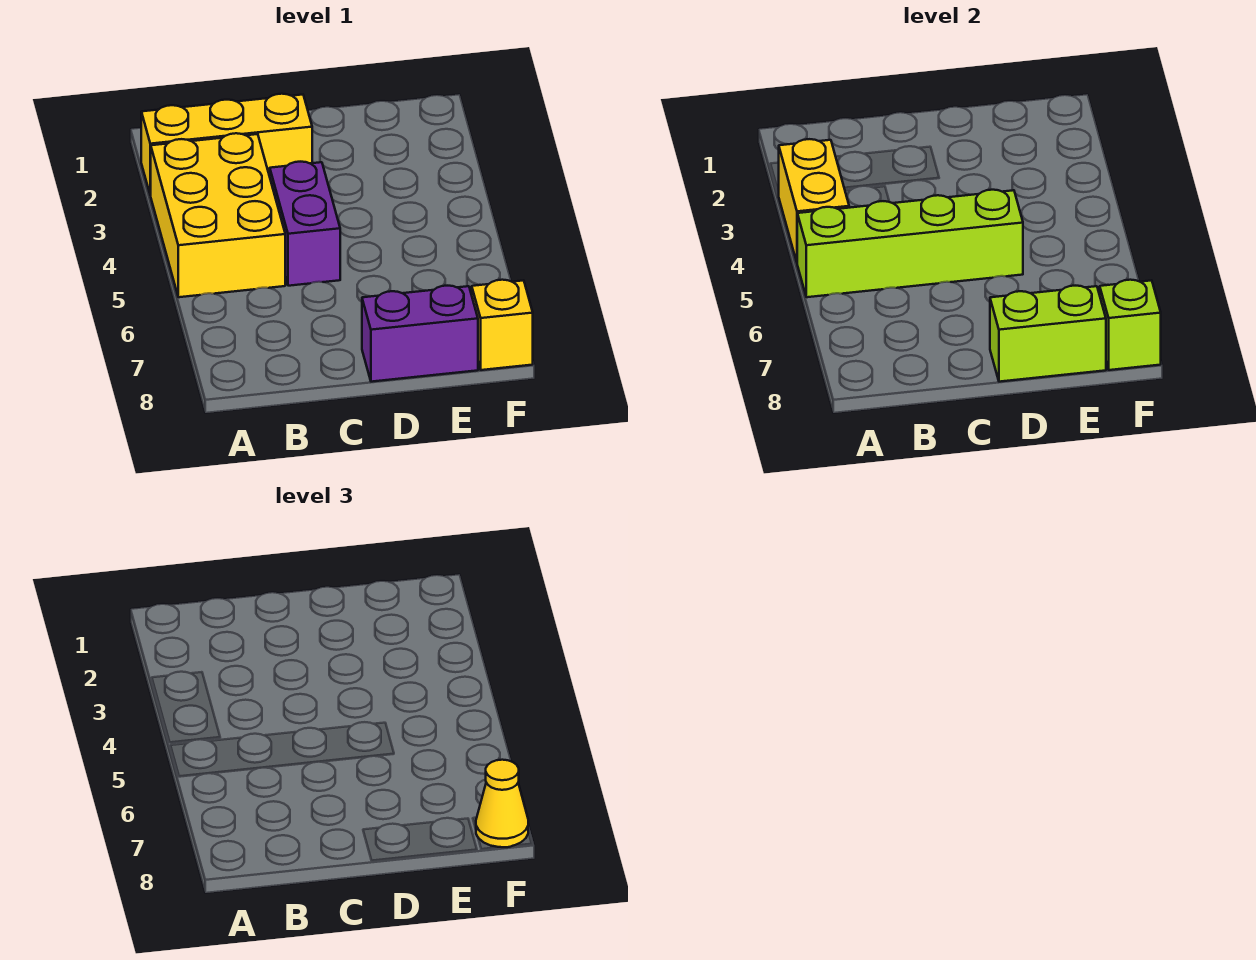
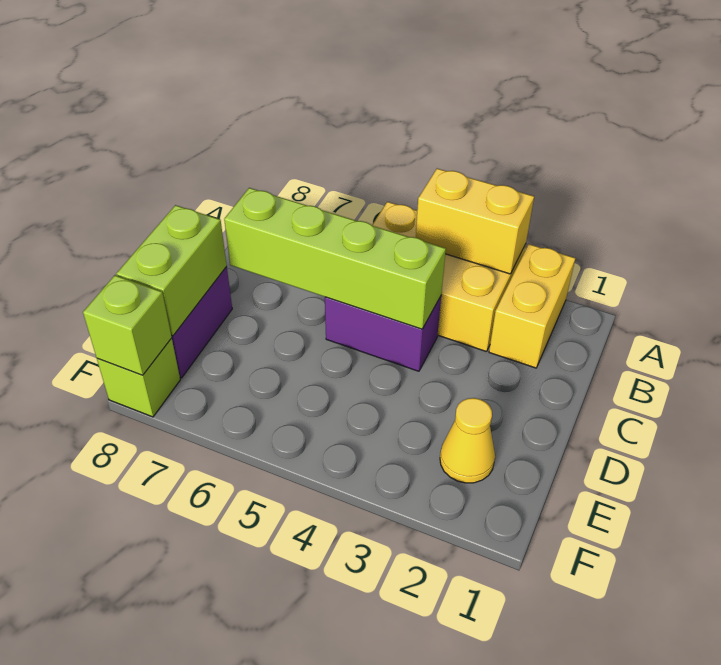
yellow 1x3 brick [141,94,312,195] -> yellow 1x2 brick [489,244,575,368]
lime 1x4 brick [797,190,1023,297] -> lime 1x4 brick turned to [224,188,446,329]
yellow 1x1 brick [472,280,533,370] -> lime 1x1 brick [97,338,180,417]
yellow 1x1 cone [476,760,528,847] -> yellow 1x1 cone moved to [440,398,495,483]

